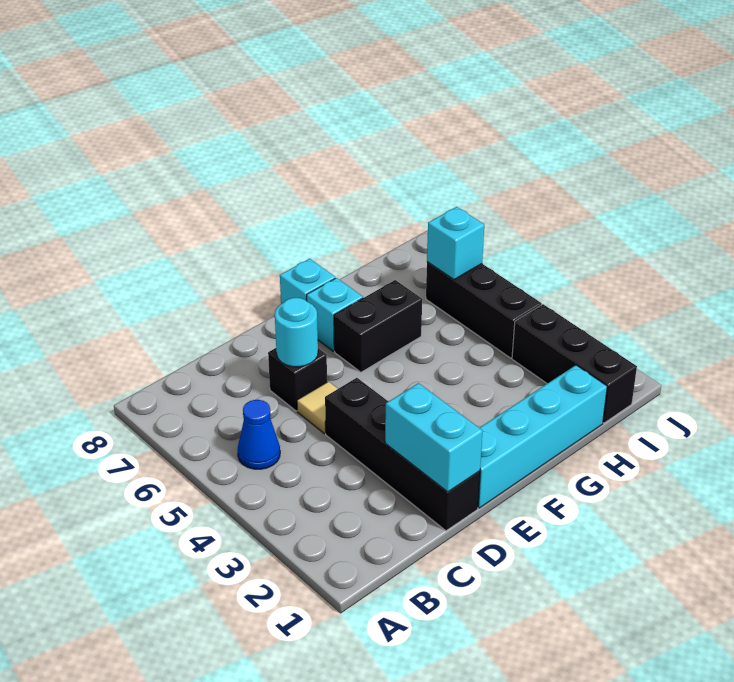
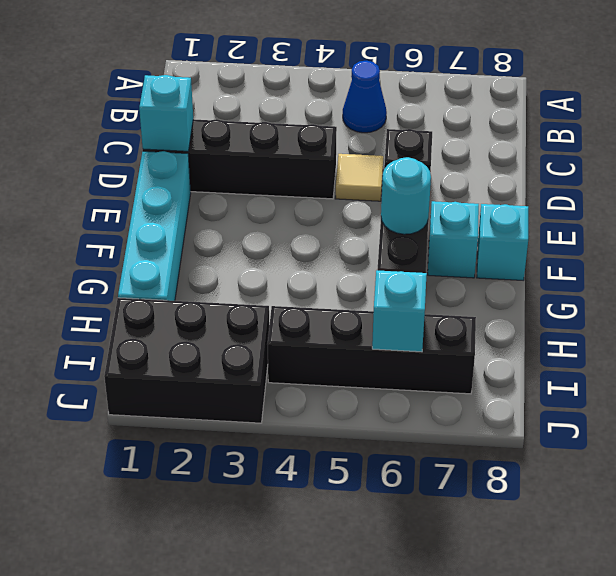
cyan 1x2 brick [385,383,483,492] -> cyan 1x1 brick [139,75,193,151]
cyan 1x1 round brick [275,298,318,367] -> cyan 1x1 round brick moved to [381,157,431,234]
black 1x3 brick [512,304,637,423] -> black 2x3 brick [104,298,269,423]
black 1x3 brick [426,262,542,358] -> black 1x4 brick [267,306,476,394]

